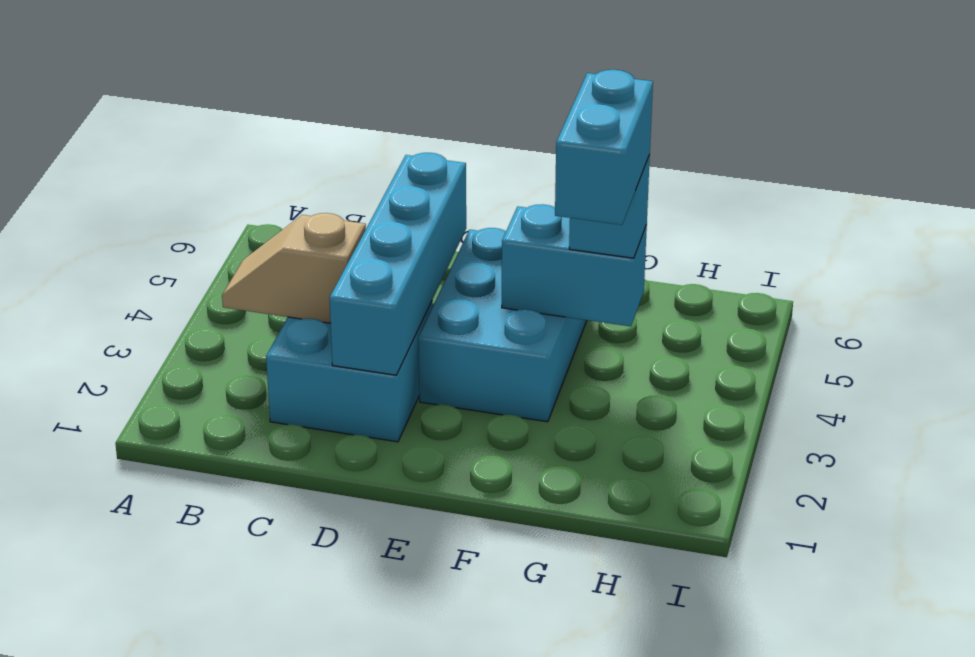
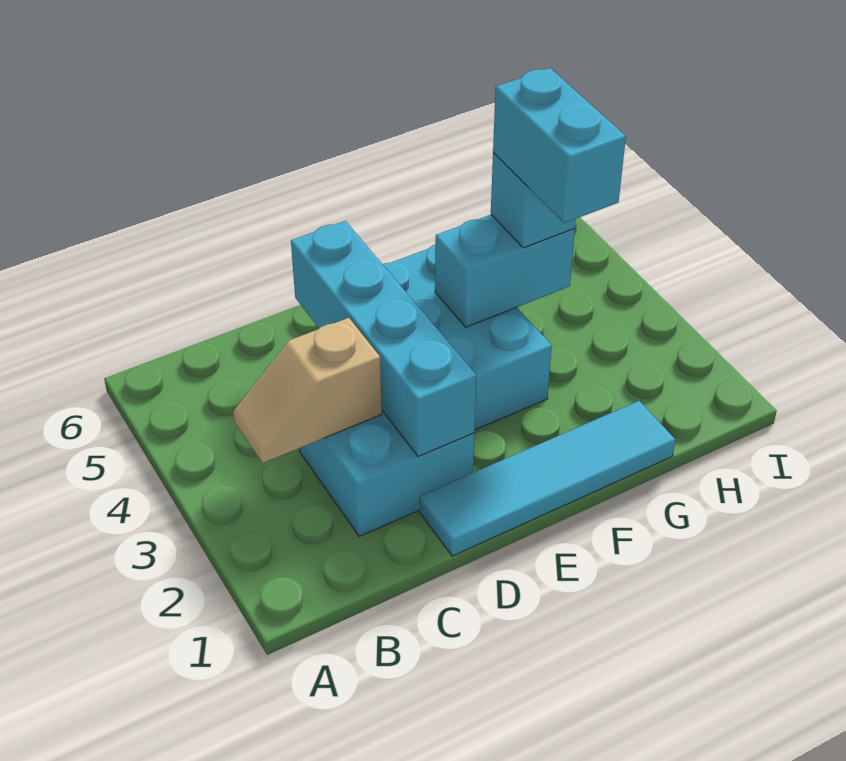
none -> cyan 1x4 tile [420,401,675,556]

